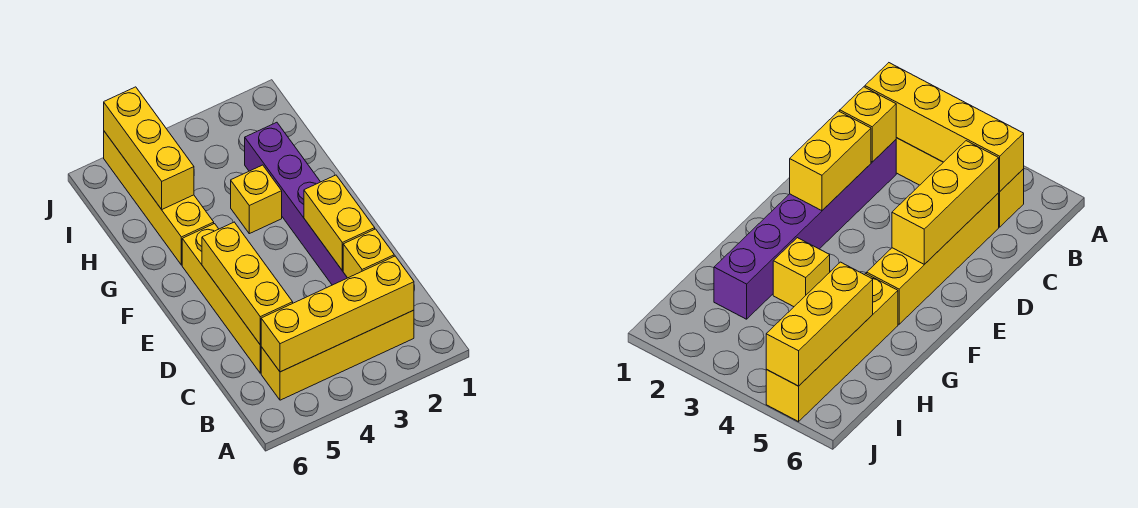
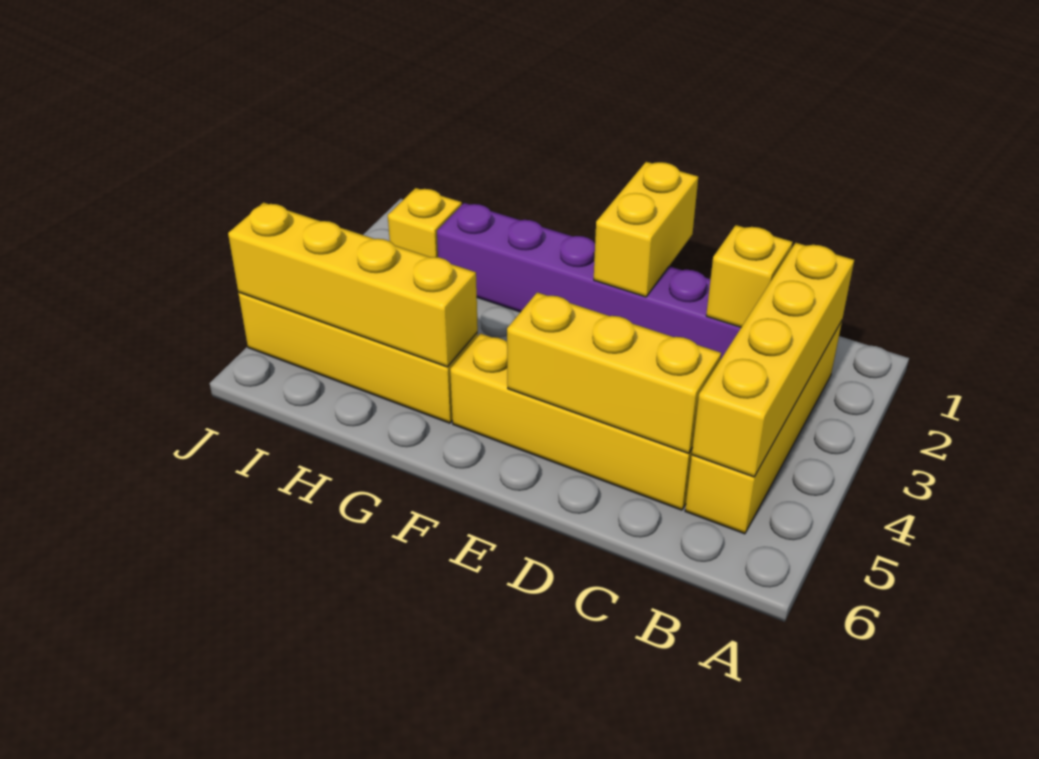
yellow 1x2 brick [304,175,375,271] -> yellow 1x2 brick turned to [594,162,698,297]
yellow 1x1 brick [231,165,282,234] -> yellow 1x1 brick moved to [388,188,462,257]
yellow 1x3 brick [104,87,194,209] -> yellow 1x4 brick [228,202,478,367]

